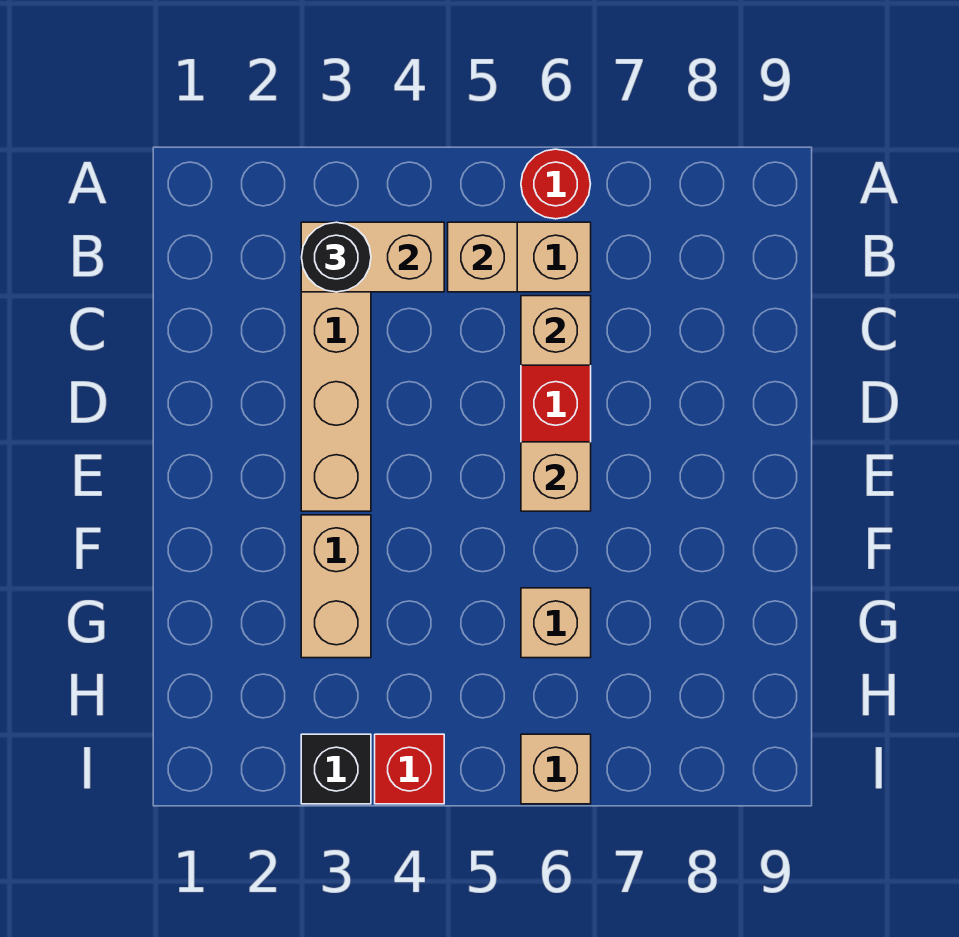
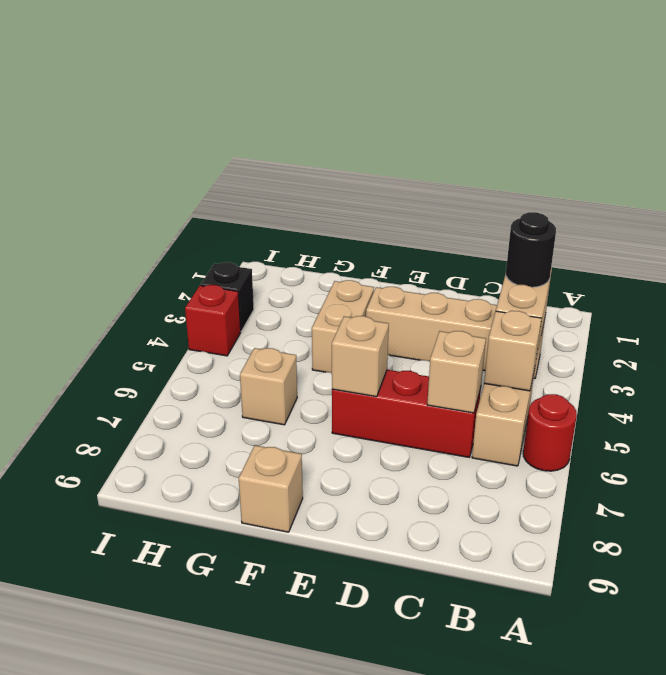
tan 1x2 brick [301,515,371,658] -> tan 1x2 brick turned to [312,280,374,373]
tan 1x1 brick [521,734,591,804] -> tan 1x1 brick moved to [239,445,303,532]

